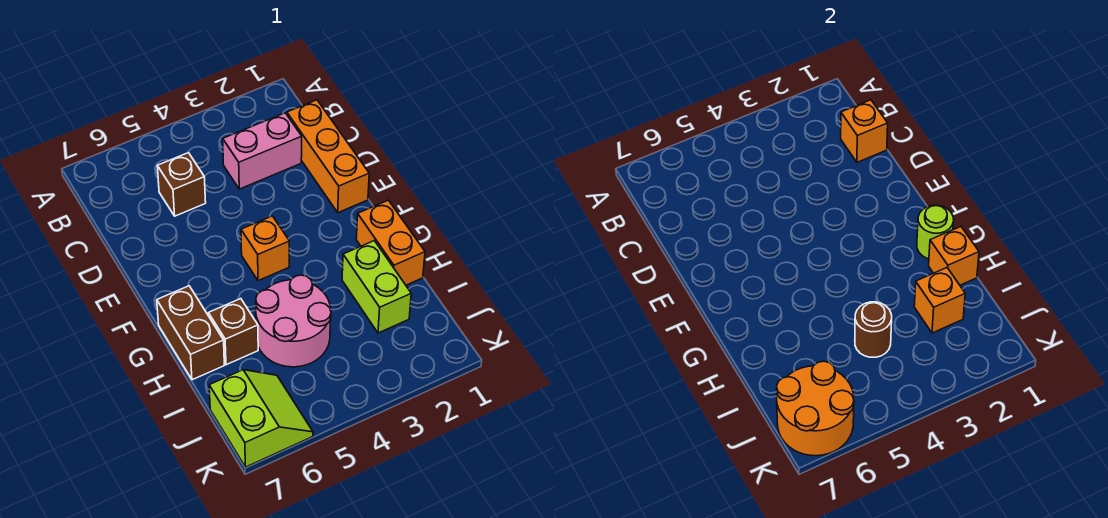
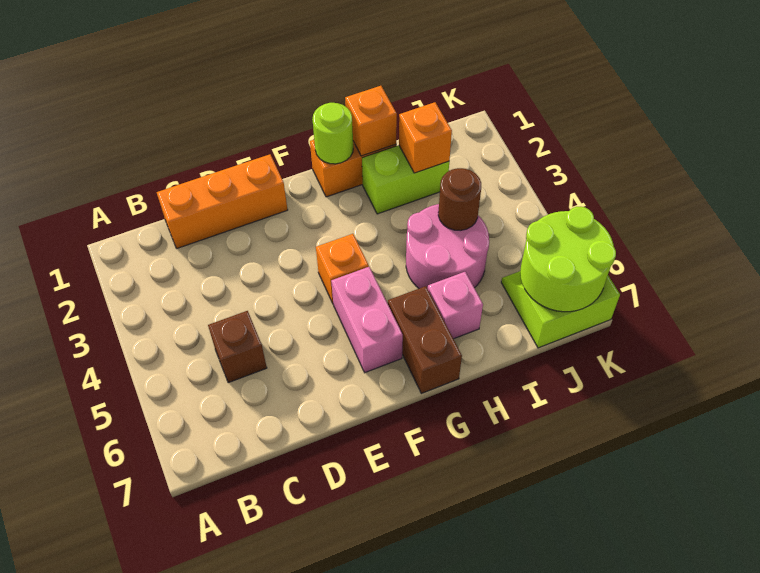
orange 1x1 brick [841,100,888,162] -> none
pink 1x2 brick [223,113,302,189] -> pink 1x2 brick moved to [331,267,403,373]
brown 1x2 brick [157,286,224,380] -> brown 1x2 brick turned to [388,286,462,393]
brown 1x1 brick [208,299,258,365] -> pink 1x1 brick [428,272,483,339]
orange 2x2 round brick [777,361,854,456] -> lime 2x2 round brick [520,207,616,312]

